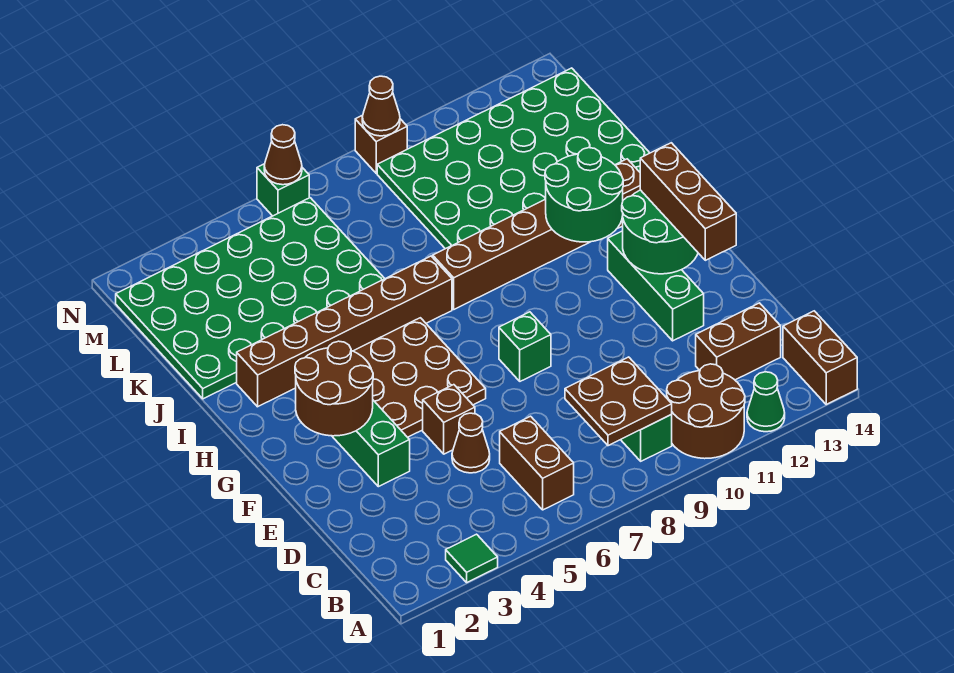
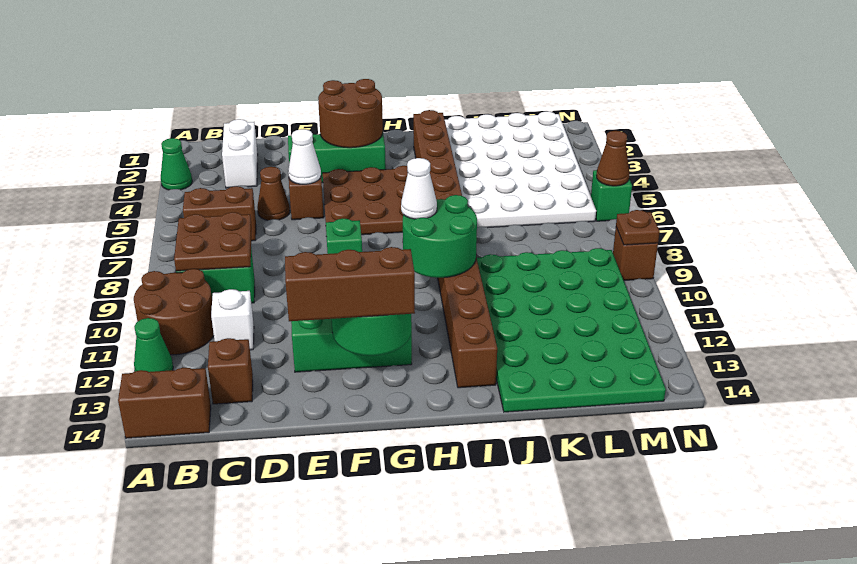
green 1x1 tile [446,534,498,582] -> green 1x1 cone [161,138,192,190]
none -> white 1x2 brick [222,119,258,188]
none -> white 1x1 brick [211,289,254,350]
brown 1x2 brick [696,303,781,380] -> brown 1x1 brick [208,338,253,404]
none -> white 1x1 cone [288,129,321,184]
none -> white 1x1 cone [401,158,437,219]
green 2x2 round brick [545,148,623,242] -> green 2x2 round brick moved to [403,195,477,278]
green 4x6 plate [116,198,385,399] -> white 4x6 plate [445,111,596,228]
brown 1x1 cone [362,76,400,136] -> brown 1x1 plate [616,210,660,245]

